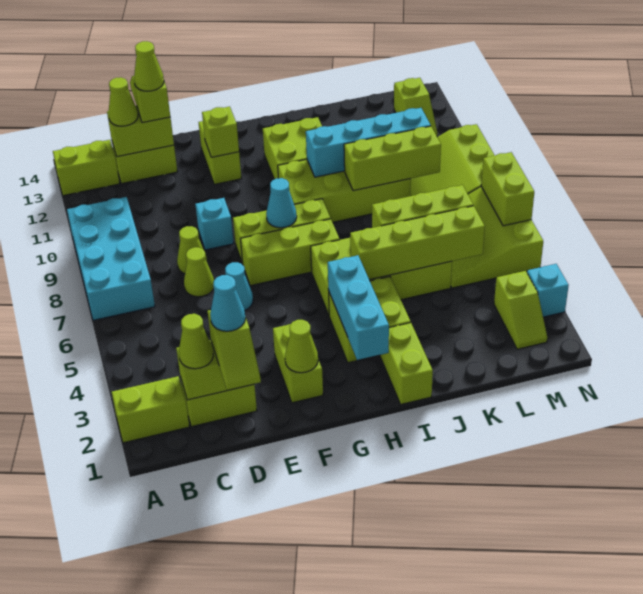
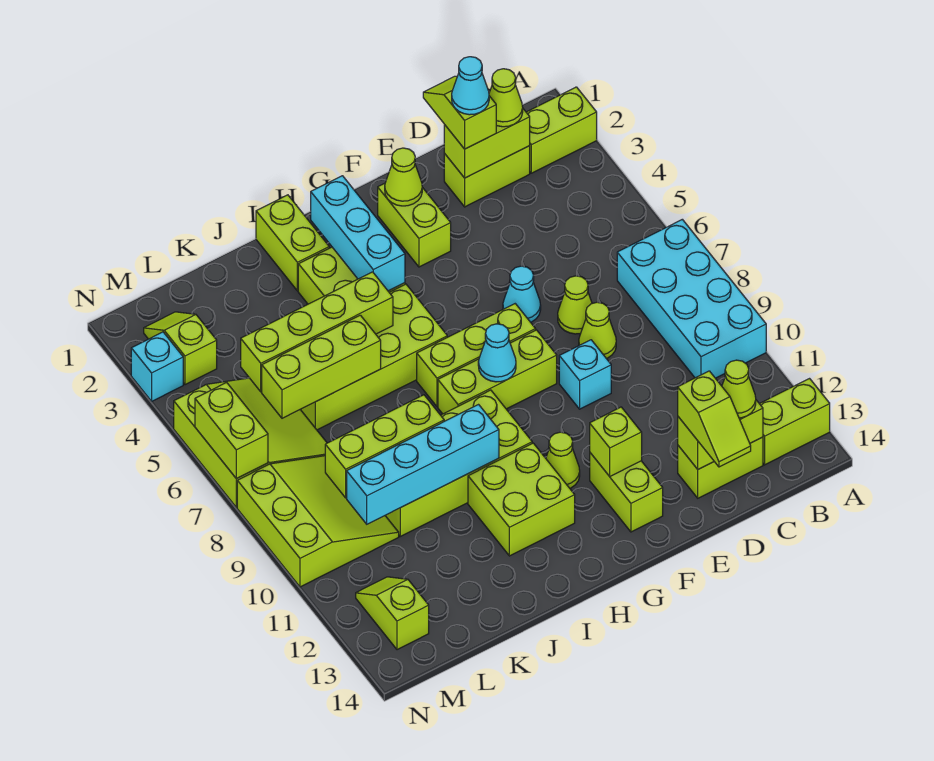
lime 1x1 cone [134,41,164,91] -> lime 1x1 cone moved to [546,432,580,488]

